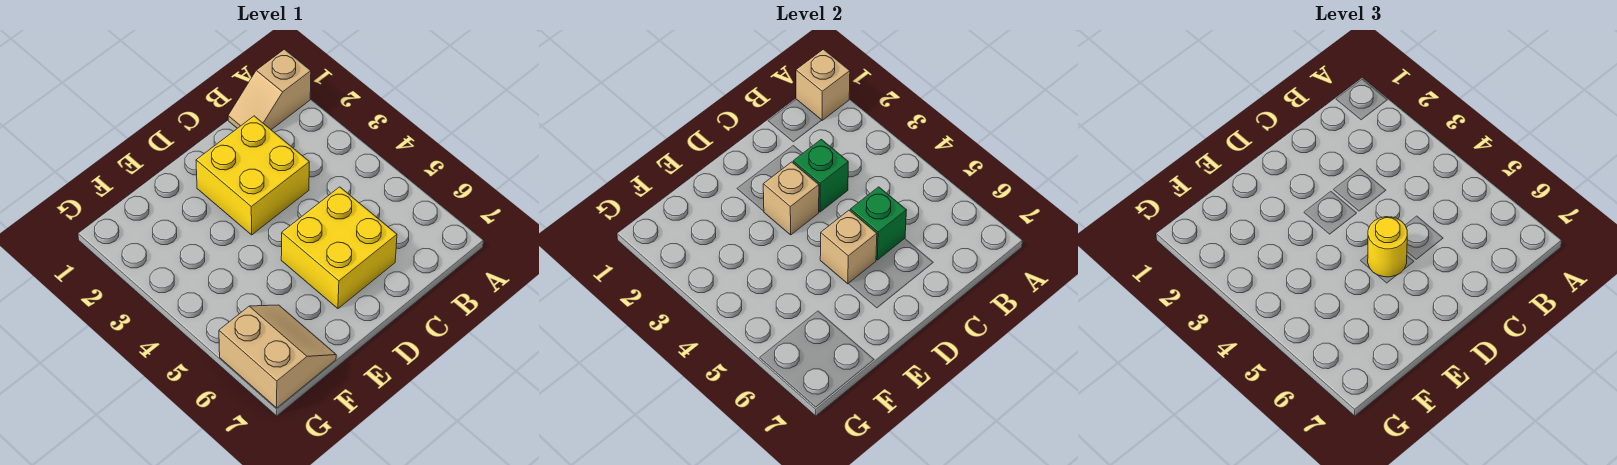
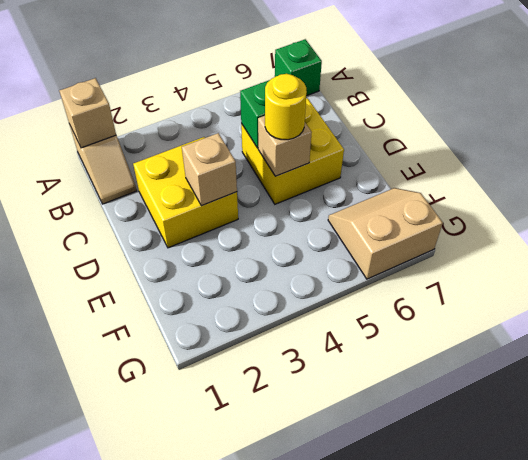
green 1x1 brick [793,139,848,212] -> green 1x1 brick moved to [275,39,322,96]

